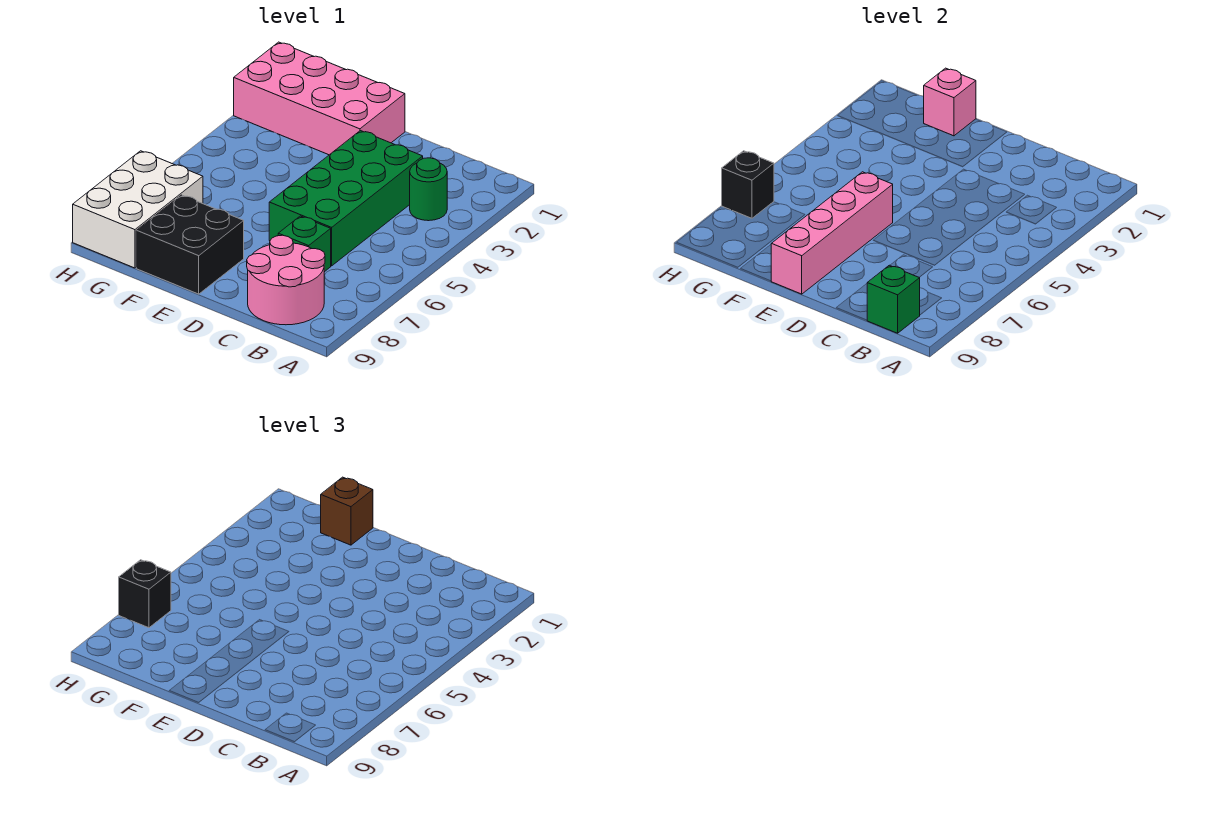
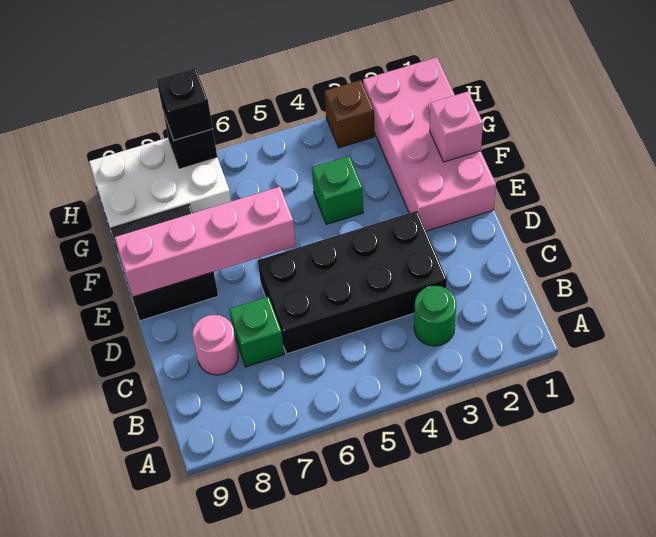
pink 2x2 round brick [247,235,325,325] -> pink 1x1 round brick [192,315,238,375]
green 1x1 brick [867,265,920,333] -> green 1x1 brick moved to [312,156,363,224]
green 2x4 brick [269,131,423,266] -> black 2x4 brick [258,211,447,354]
brown 1x1 brick [321,477,373,545] -> brown 1x1 brick moved to [325,80,375,148]

